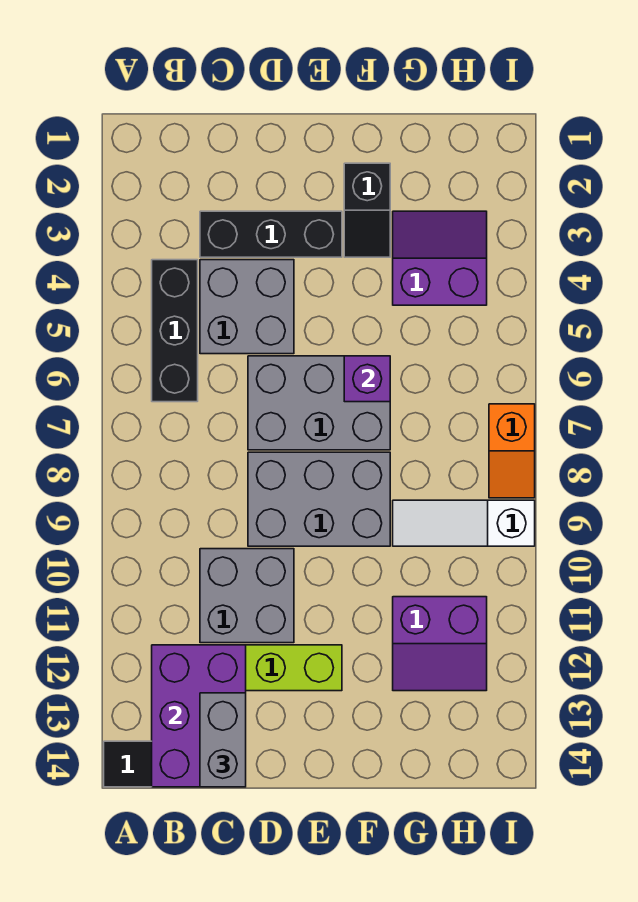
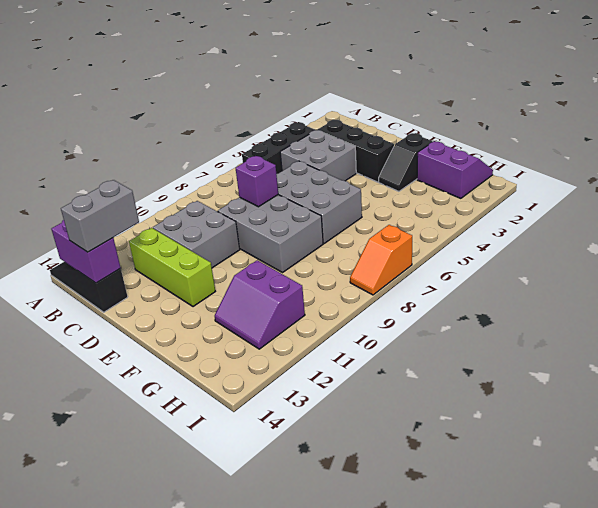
purple 2x3 brick [152,645,246,787] -> purple 1x2 brick [51,220,121,283]
purple 1x1 brick [344,356,390,402] -> purple 1x1 brick moved to [236,156,278,207]
purple 2x2 slope [393,211,487,305] -> purple 2x2 slope moved to [417,141,493,198]
white 1x3 slope [393,500,535,546] -> none

